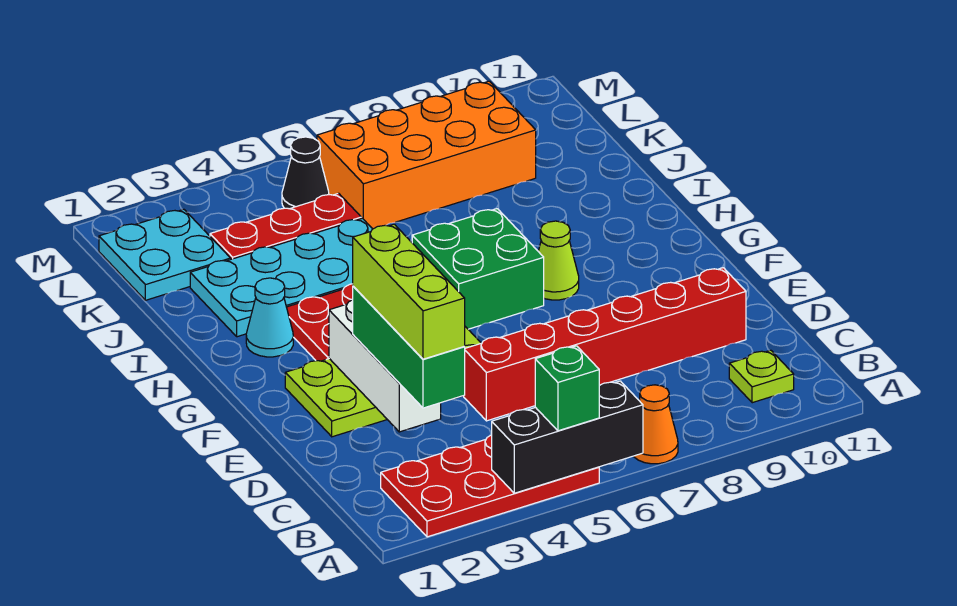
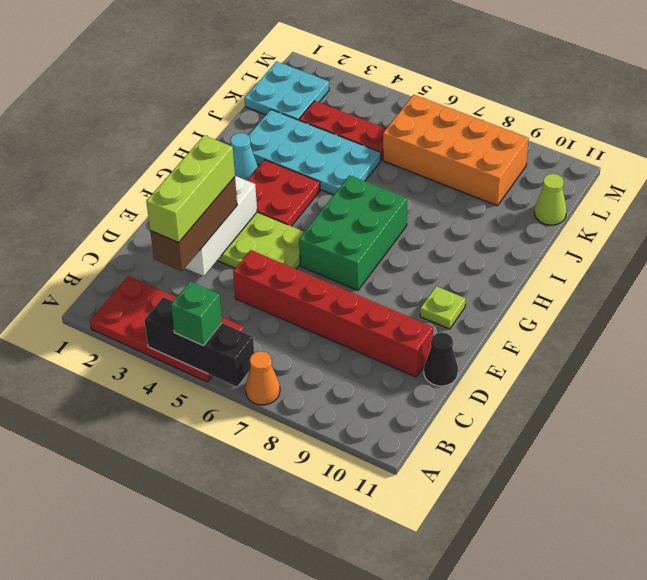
lime 1x1 plate [729,350,794,403] -> lime 1x1 plate moved to [420,286,466,329]
green 1x3 brick [353,286,465,408] -> brown 1x3 brick [150,177,237,271]
green 2x2 brick [412,209,544,329] -> green 2x3 brick [299,175,407,290]
lime 1x1 cone [538,221,579,300] -> lime 1x1 cone moved to [535,174,567,225]
black 1x1 cone [282,137,329,209] -> black 1x1 cone moved to [424,332,458,386]

